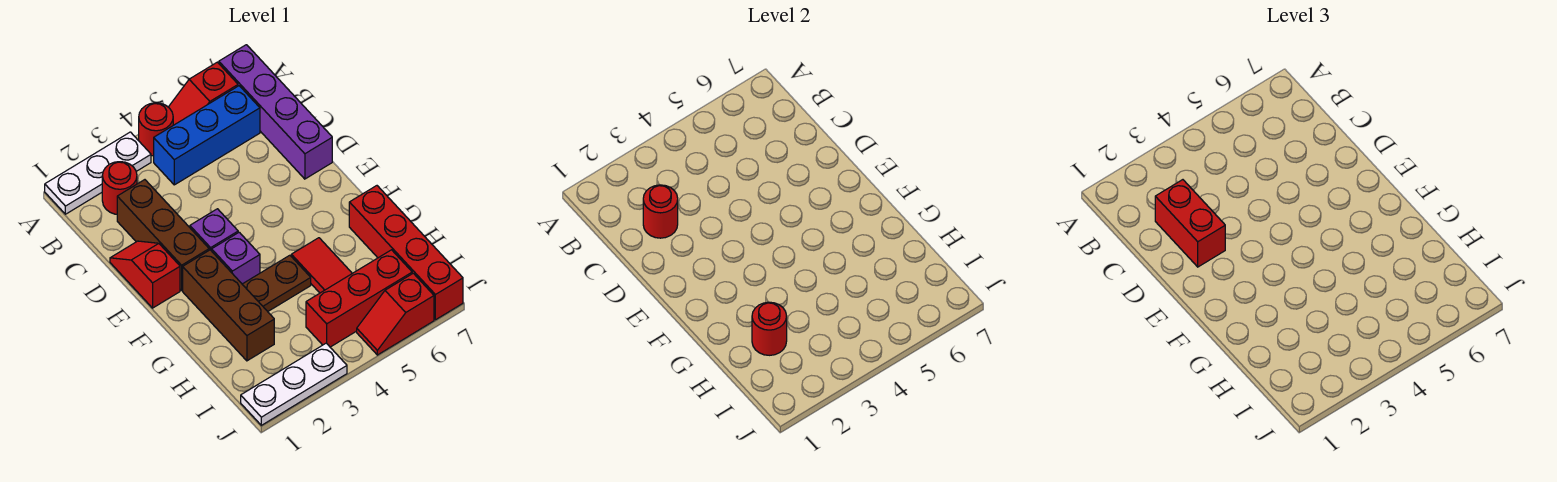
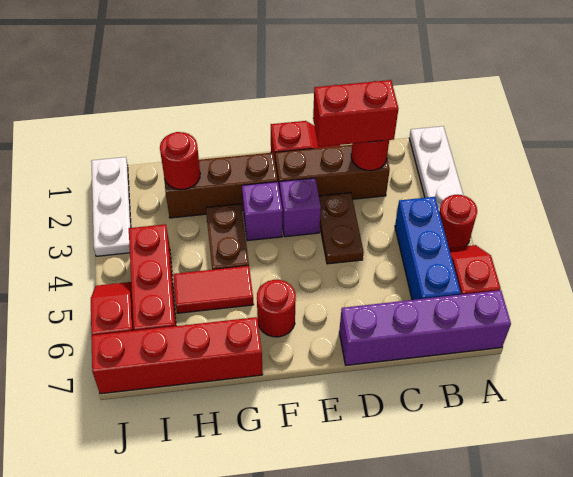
red 1x1 round brick [102,162,137,214] -> red 1x1 round brick moved to [257,280,296,337]
none -> brown 1x2 plate [319,193,364,264]

